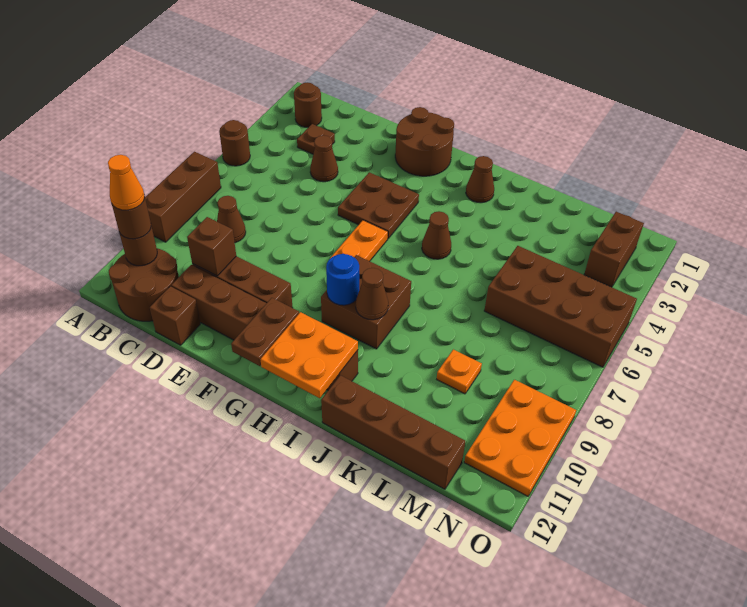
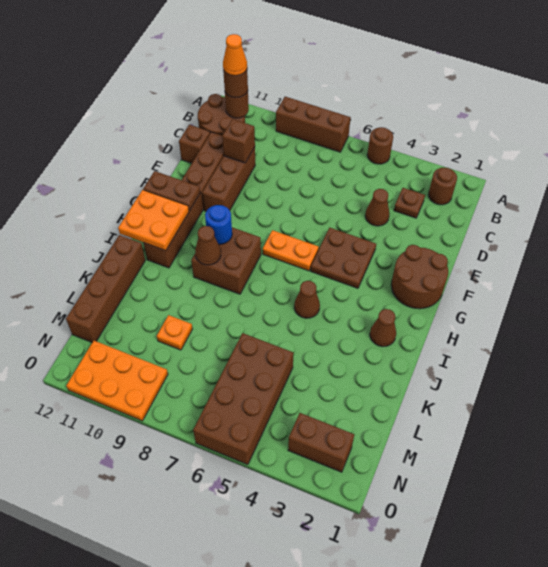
brown 1x1 cone [217,196,246,243] -> none

